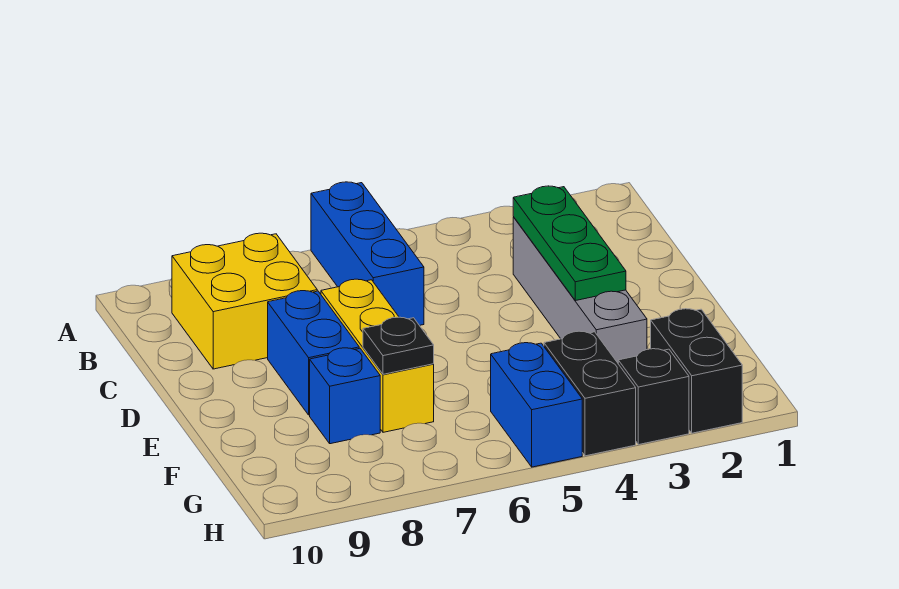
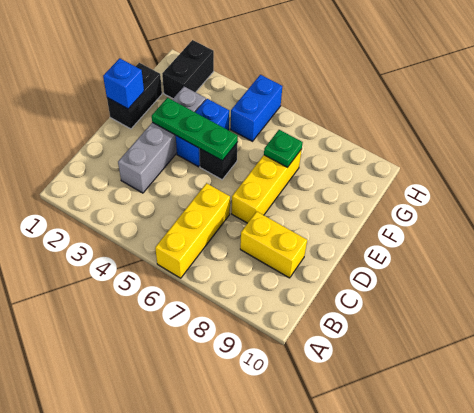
blue 1x3 brick [311,182,424,325] -> yellow 1x3 brick [155,183,230,278]
yellow 2x2 brick [172,233,317,369] -> yellow 1x2 brick [240,212,307,278]
green 1x3 plate [513,186,626,301] -> green 1x3 plate turned to [152,98,238,161]
blue 1x2 brick [268,291,359,415] -> blue 1x2 brick moved to [176,99,229,167]
black 1x1 plate [363,317,434,374] -> green 1x1 plate [264,130,303,168]
blue 1x1 brick [310,348,380,444] -> blue 1x1 brick moved to [103,58,144,109]
black 1x2 brick [544,331,636,456] -> black 1x2 brick moved to [107,63,162,129]
black 1x1 brick [618,349,689,445] -> black 1x1 brick moved to [199,143,237,180]

